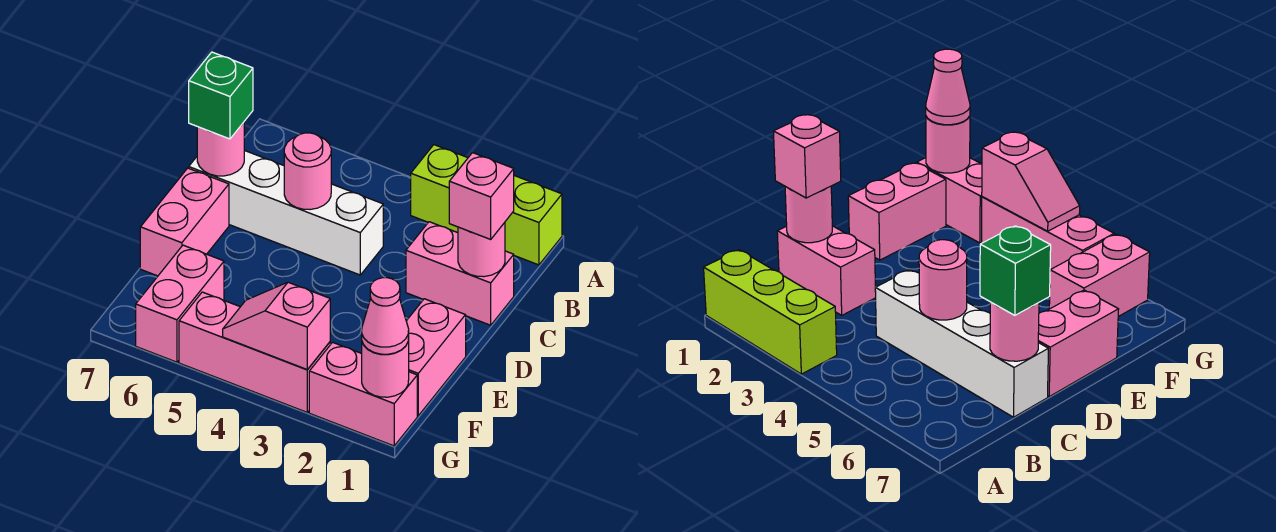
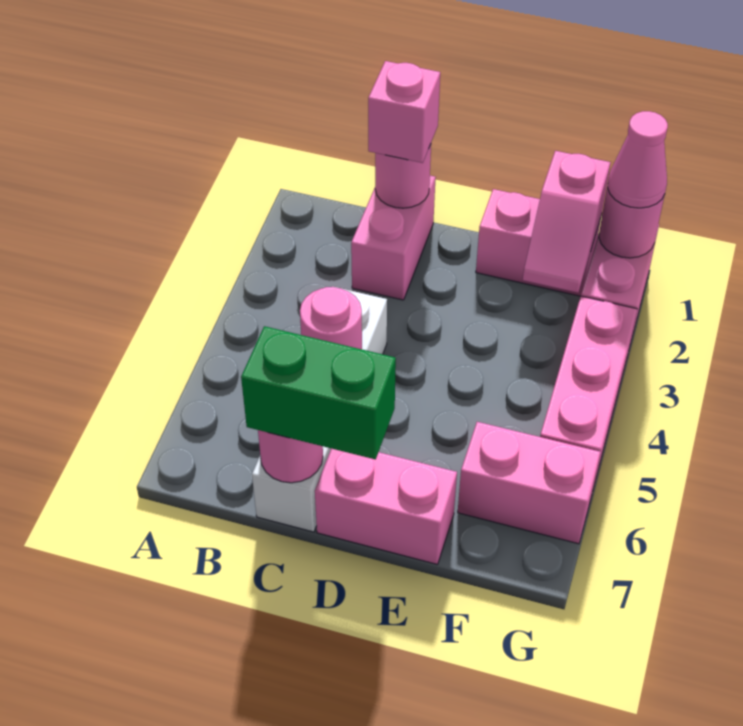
lime 1x3 brick [411,145,562,265] -> none
green 1x1 brick [189,52,253,139] -> green 1x2 brick [241,326,396,459]
pink 1x2 slope [223,282,330,370] -> pink 1x2 slope moved to [523,151,611,293]

